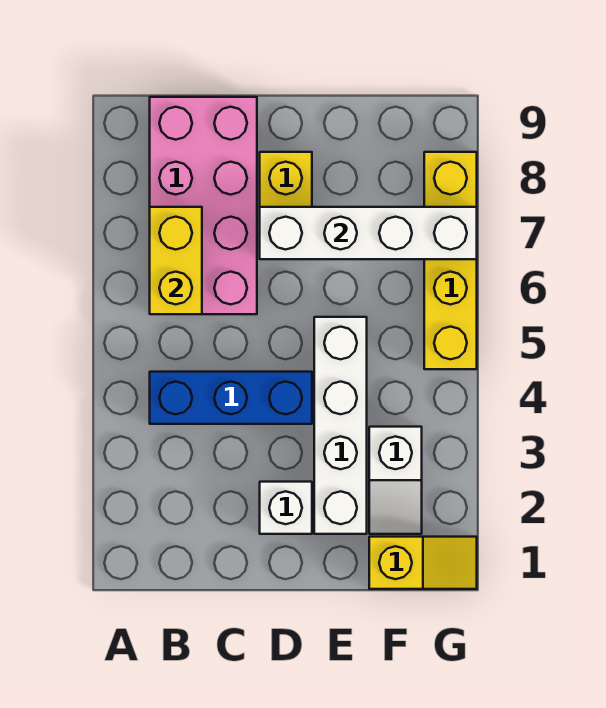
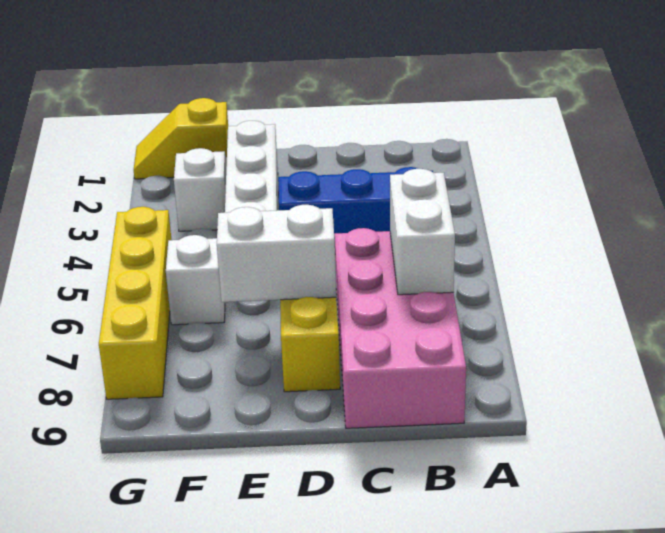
yellow 1x2 brick [150,207,202,314] -> white 1x2 brick [390,169,455,295]
white 1x1 brick [260,482,312,534] -> white 1x1 brick moved to [166,235,225,325]
white 1x4 brick [260,207,477,259] -> white 1x2 brick [217,205,336,302]

